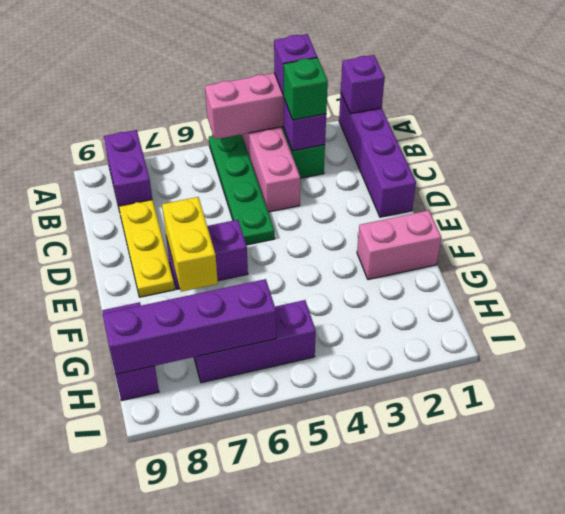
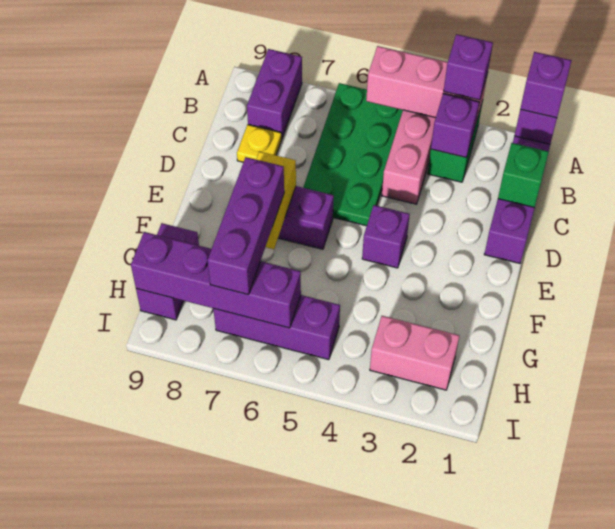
none -> purple 1x1 brick [520,52,572,118]
green 1x4 plate [209,134,275,245] -> green 2x4 plate [303,83,403,226]
green 1x1 brick [283,58,328,120] -> green 1x1 brick moved to [498,143,549,208]
yellow 1x3 plate [119,200,175,297] -> yellow 1x1 plate [237,125,282,162]
none -> purple 1x1 brick [362,205,410,268]
pink 1x2 brick [357,210,441,280] -> pink 1x2 brick moved to [370,316,459,390]
none -> purple 1x3 brick [207,157,284,295]

